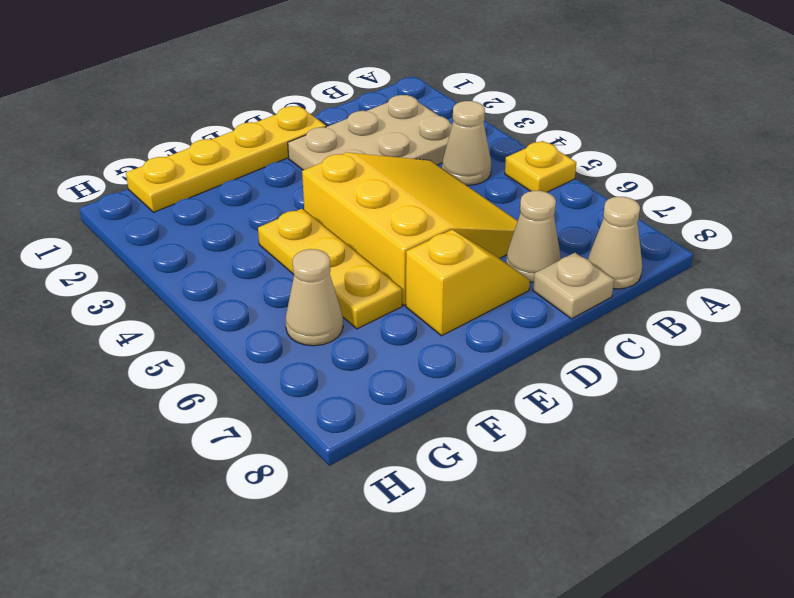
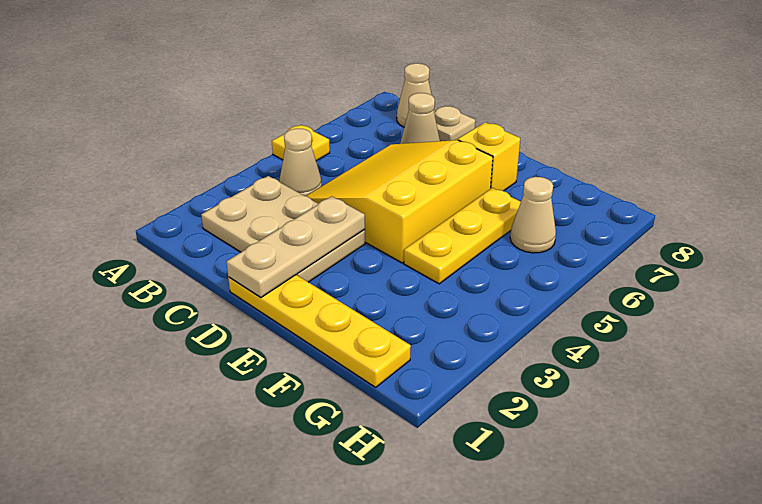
none -> tan 1x3 plate [227,196,365,297]

